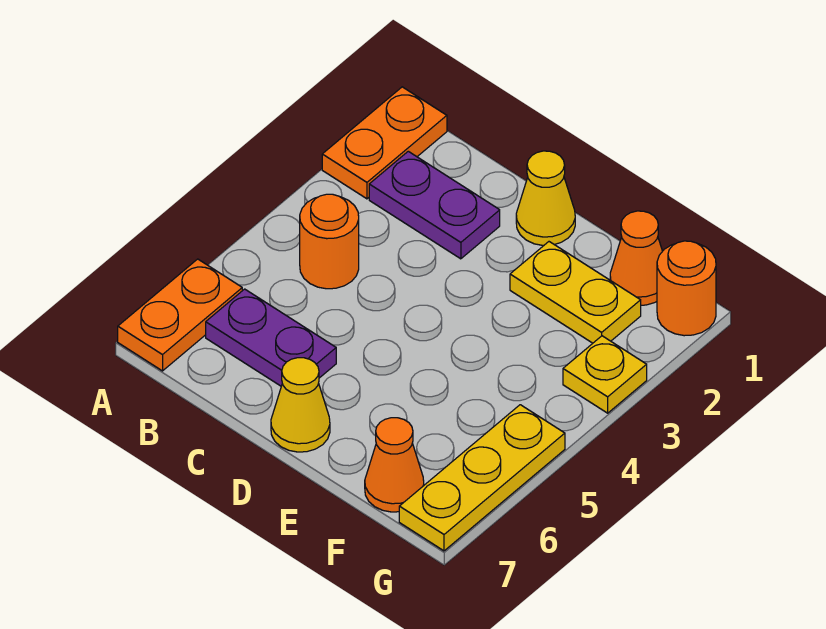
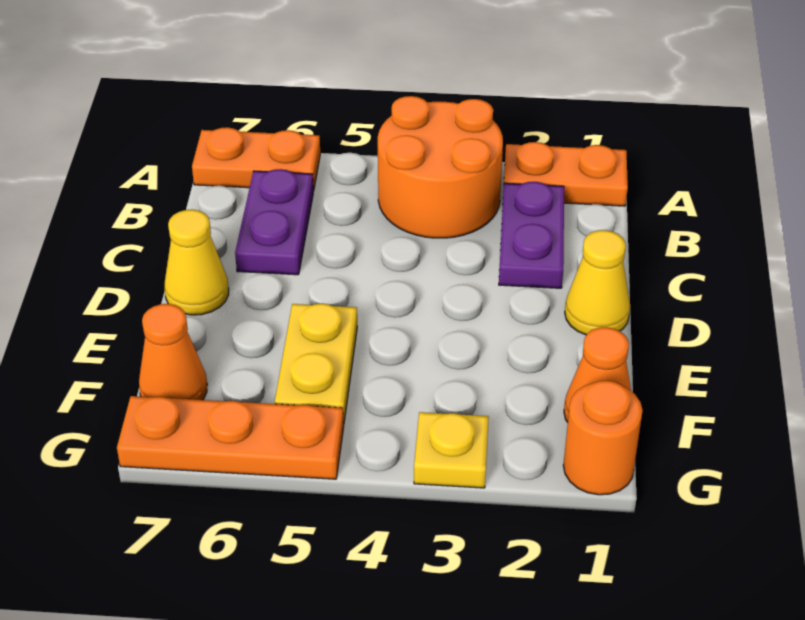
orange 1x1 round brick [300,194,359,289] -> orange 2x2 round brick [378,96,503,238]
yellow 1x2 plate [510,242,641,343] -> yellow 1x2 plate moved to [275,303,357,422]
yellow 1x3 plate [399,405,565,551] -> orange 1x3 plate [117,396,344,479]

